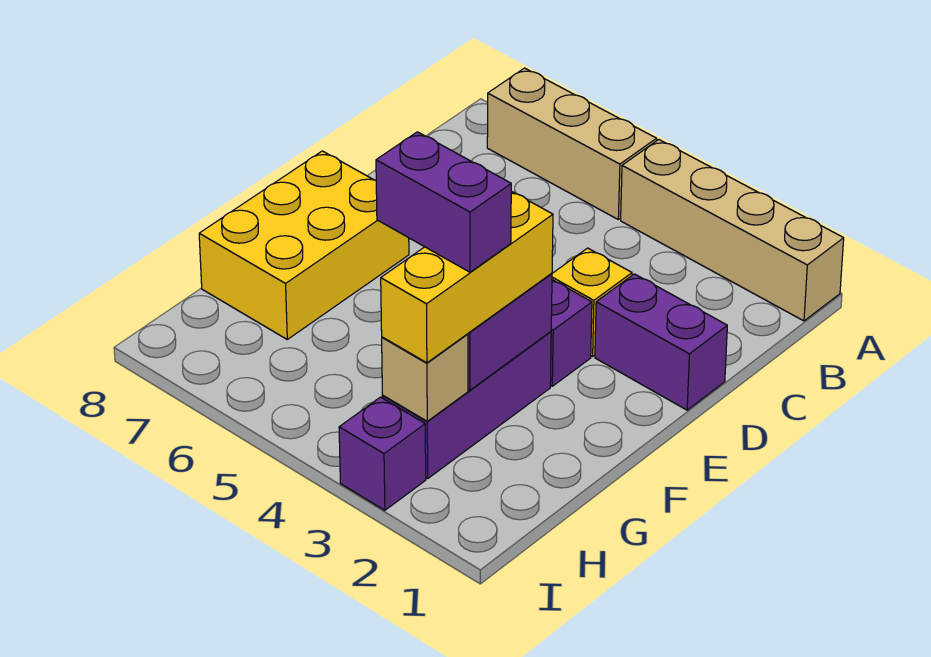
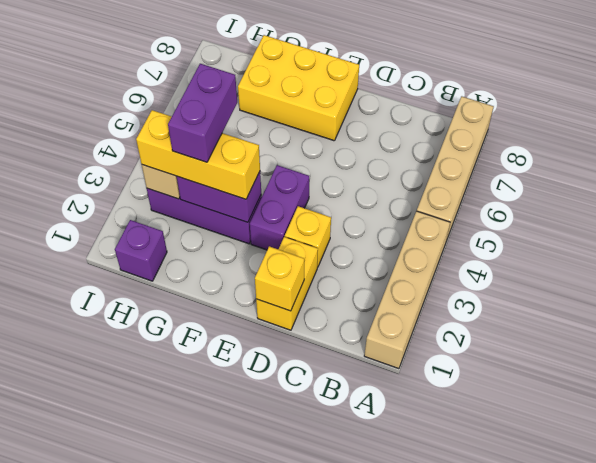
tan 1x3 brick [487,68,657,219] -> tan 1x4 brick [417,96,494,239]
purple 1x2 brick [595,274,727,410] -> yellow 1x2 brick [256,237,318,330]
none -> yellow 1x1 brick [255,246,304,311]
purple 1x1 brick [339,397,426,510] -> purple 1x1 brick moved to [115,220,167,281]

